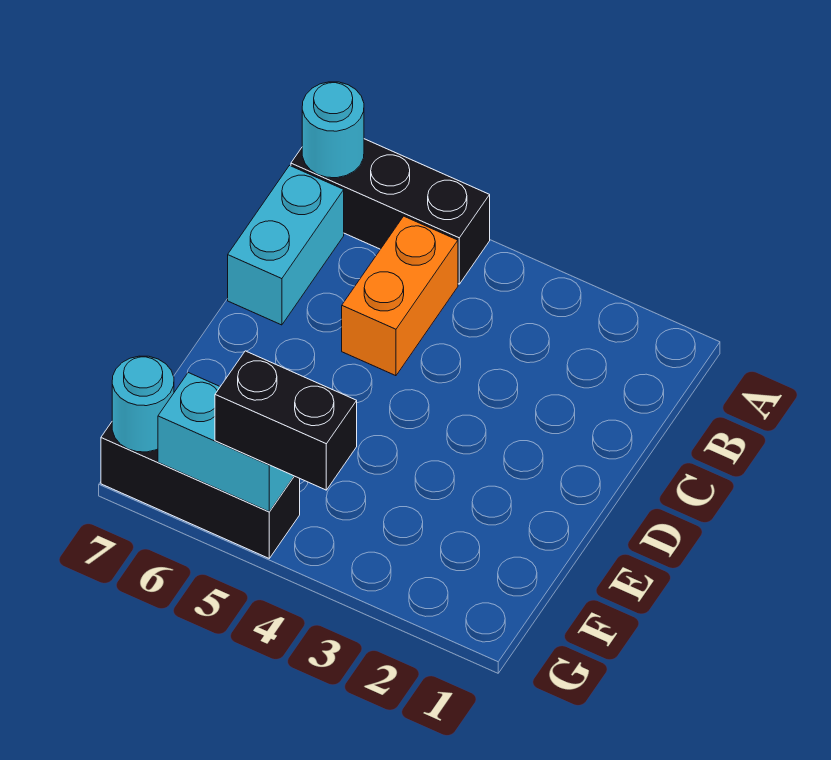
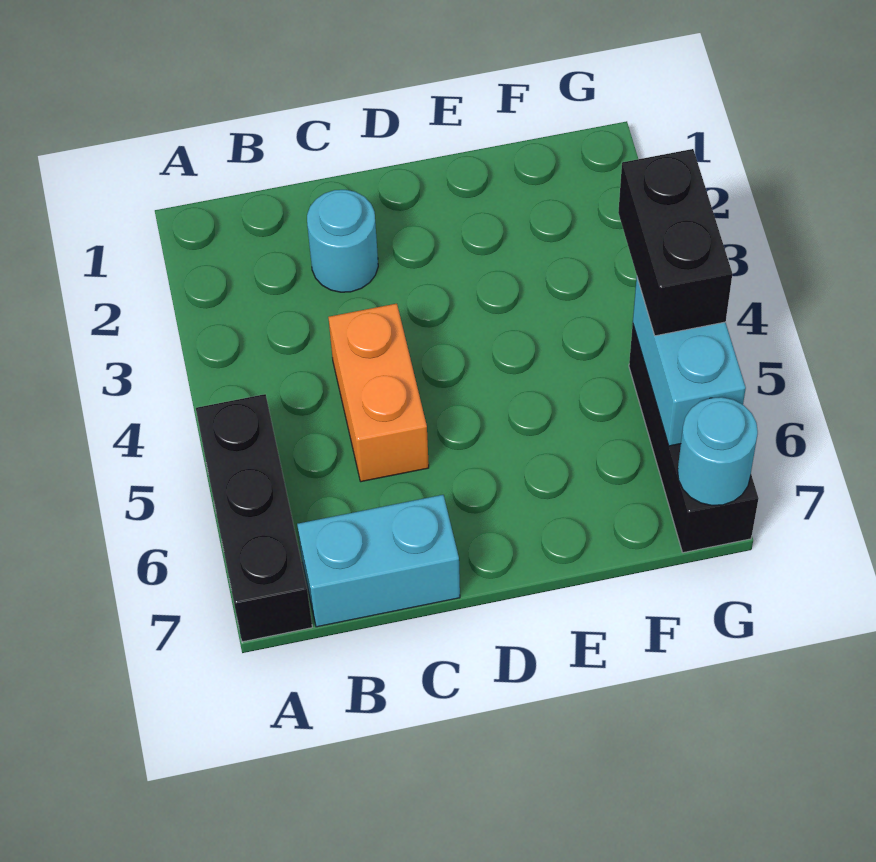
cyan 1x1 round brick [302,82,364,178] -> cyan 1x1 round brick moved to [307,190,378,292]
orange 1x2 brick [342,216,458,376] -> orange 1x2 brick turned to [328,304,429,482]

